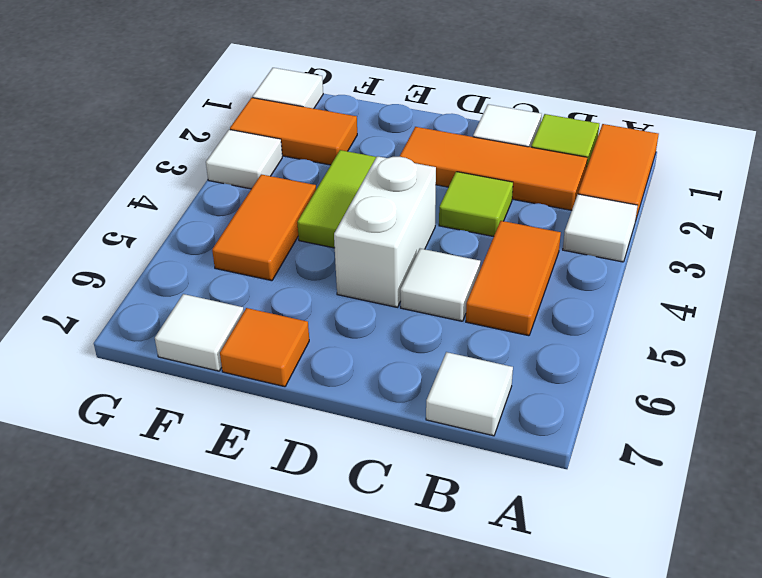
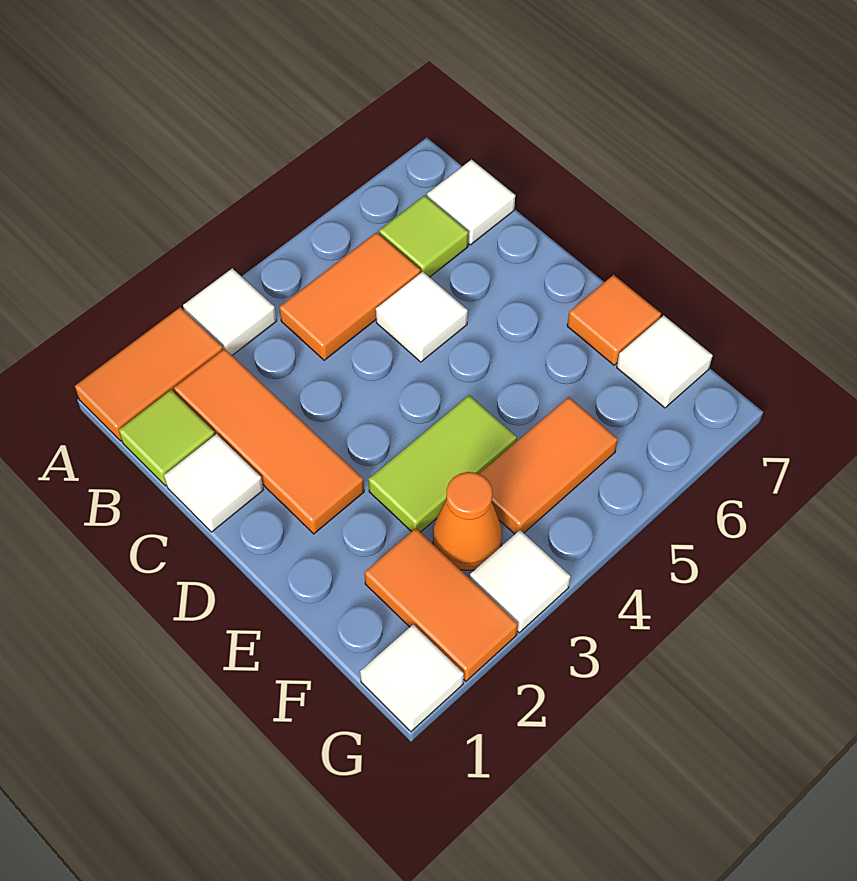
lime 1x1 tile [439,172,513,237] -> lime 1x1 tile moved to [379,195,469,277]
white 1x2 brick [334,156,436,307] -> none
none -> orange 1x1 cone [433,472,502,570]

